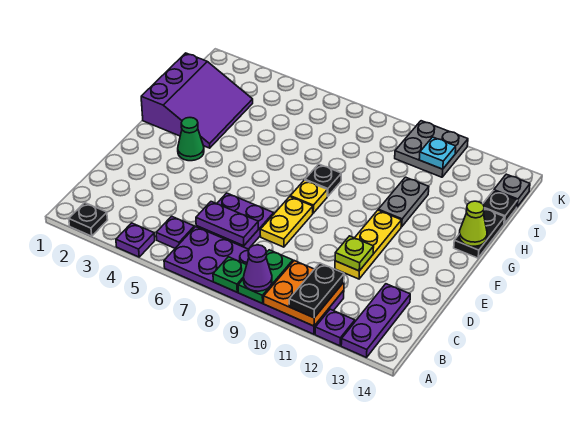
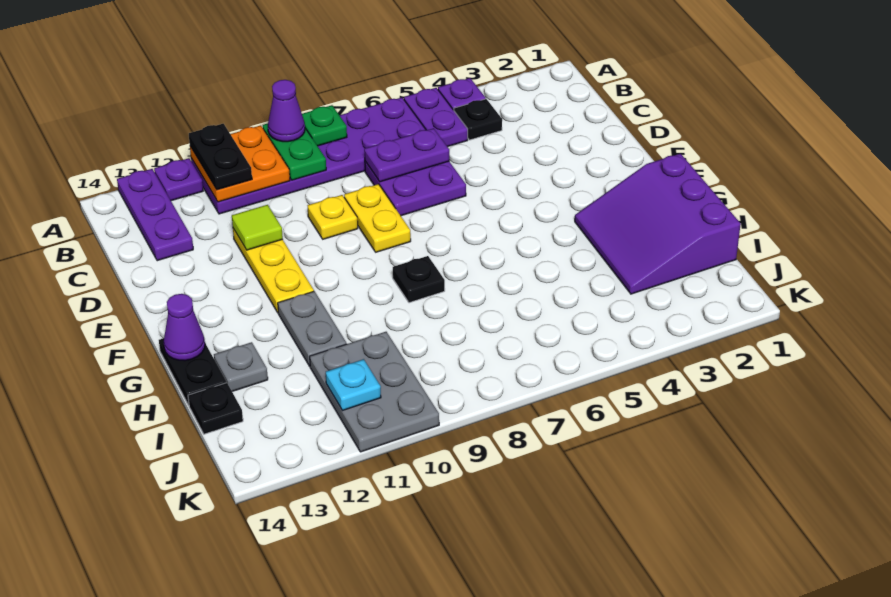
black 1x1 plate [69,203,108,236] -> black 1x1 plate moved to [454,99,502,140]
purple 1x1 plate [156,216,194,248] -> purple 1x2 plate [404,88,468,147]
lime 1x1 plate [335,236,374,271] -> lime 1x1 tile [232,205,283,250]
green 1x1 cone [178,118,204,161] -> none
yellow 1x1 plate [290,180,327,213] -> yellow 1x1 plate moved to [308,195,358,239]
lime 1x1 cone [459,201,487,246] -> purple 1x1 cone [164,294,205,361]
grey 2x2 plate [395,121,468,177] -> grey 2x3 plate [310,332,439,452]
grey 1x1 plate [494,174,530,207] -> grey 1x1 plate moved to [214,342,268,391]

